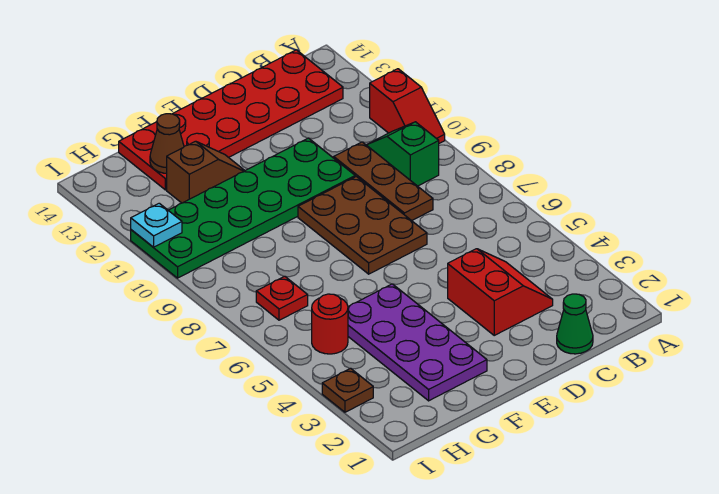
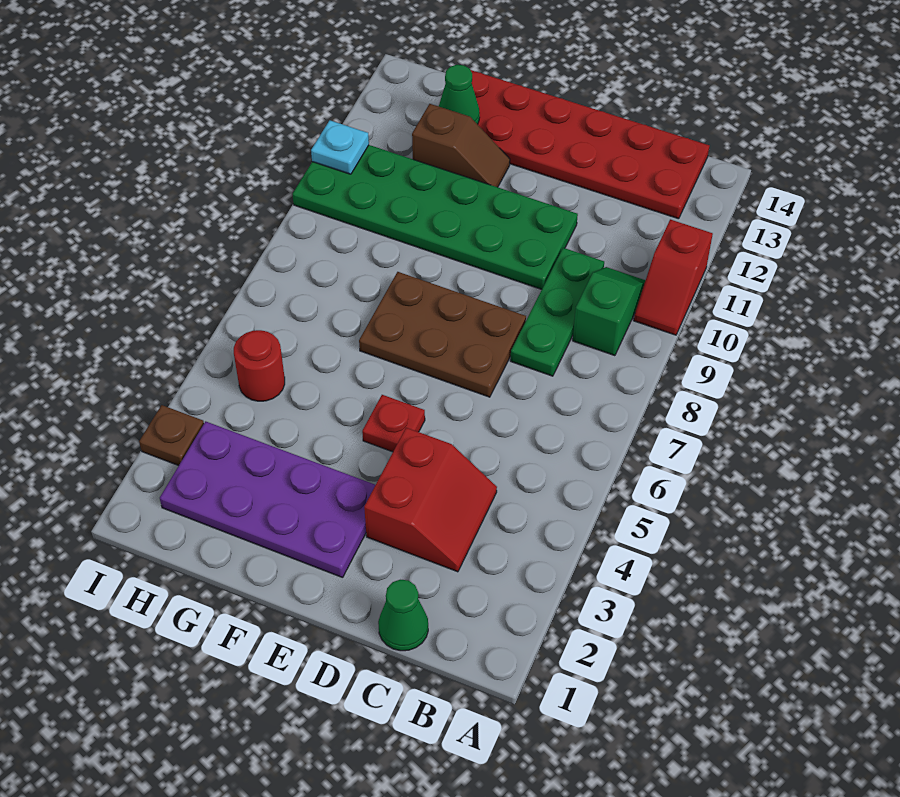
brown 1x3 plate [334,142,433,221] -> green 1x3 plate [510,248,604,376]
brown 2x3 plate [298,177,427,274] -> brown 2x3 plate turned to [359,272,526,397]
purple 2x4 plate [348,284,487,401] -> purple 2x4 plate turned to [160,421,375,578]
brown 1x1 cone [150,114,184,173] -> green 1x1 cone [439,65,480,124]
red 1x1 plate [256,276,308,320] -> red 1x1 plate moved to [362,395,425,452]

